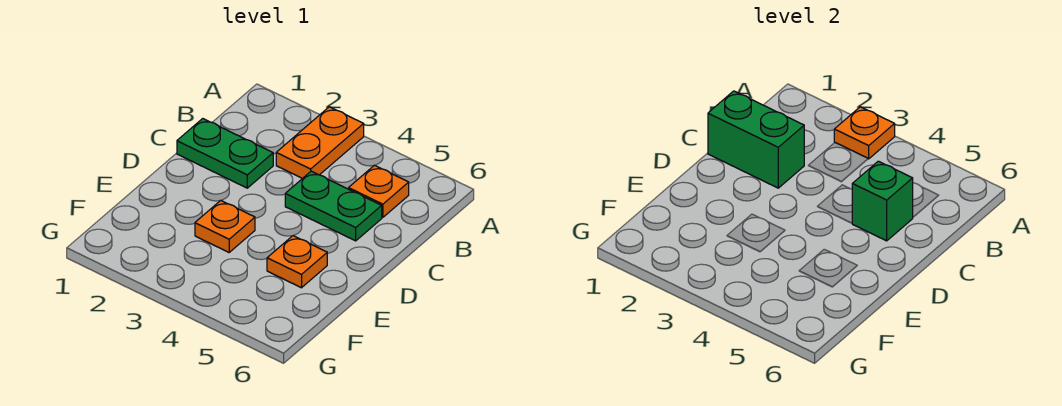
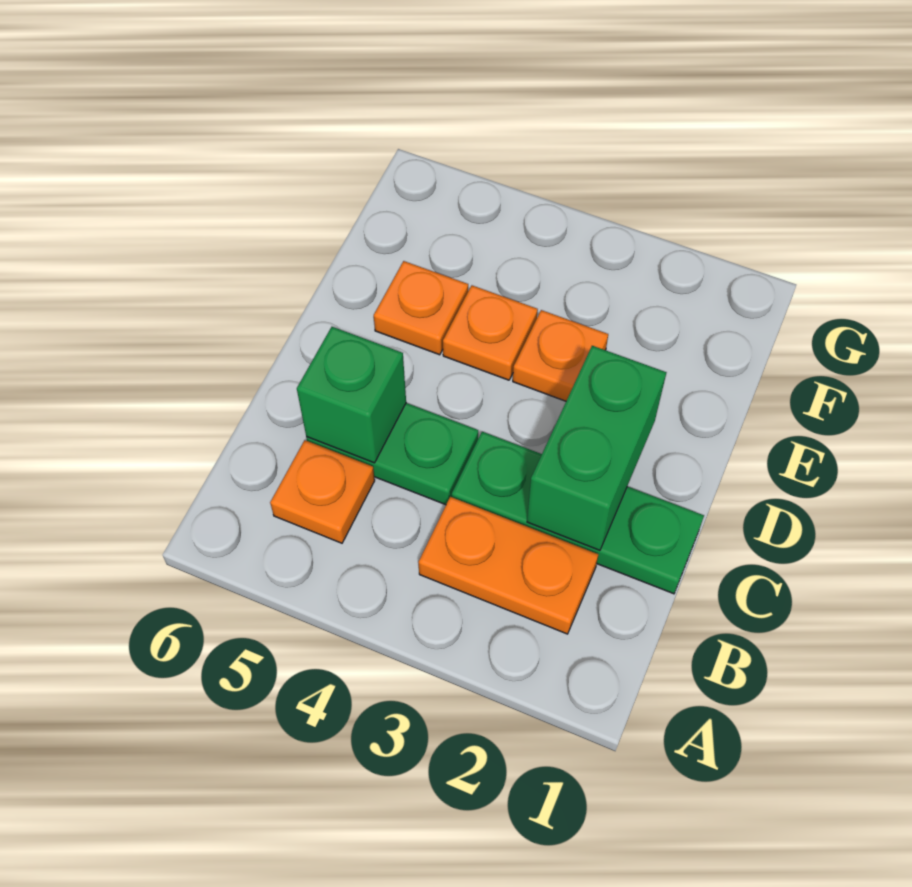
orange 1x2 plate [276,107,364,179] -> orange 1x2 plate turned to [418,497,598,634]
orange 1x1 plate [834,107,895,159] -> orange 1x1 plate moved to [443,285,538,380]
green 1x2 plate [177,119,273,188] -> green 1x3 plate [452,432,704,594]
green 1x2 brick [708,91,804,188] -> green 1x2 brick turned to [527,346,667,550]

